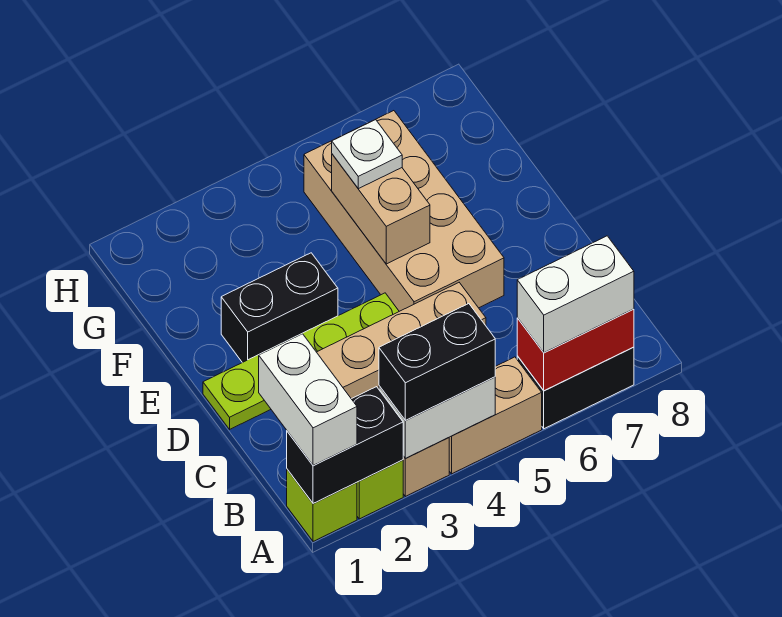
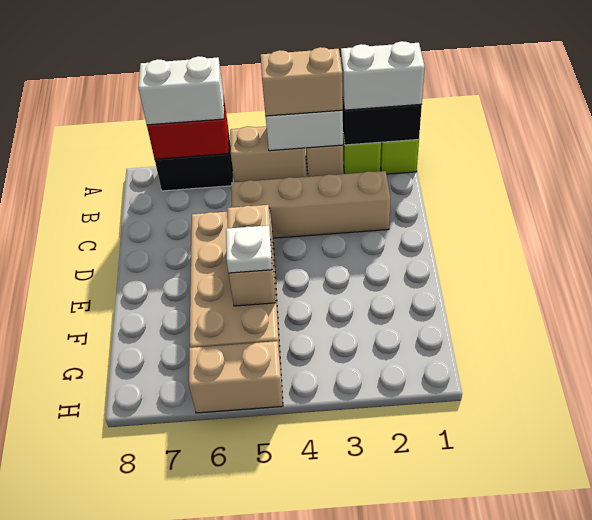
white 1x2 brick [259,334,357,465] -> white 1x2 brick turned to [341,41,425,110]
black 1x2 brick [379,304,495,421] -> tan 1x2 brick [261,47,343,116]
lime 1x4 plate [203,293,399,429] -> none
black 1x2 brick [221,253,338,363] -> none
none -> tan 1x2 brick [189,341,283,413]

